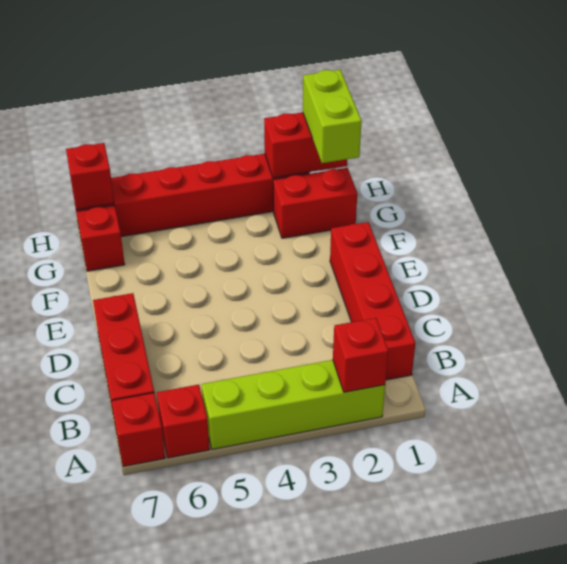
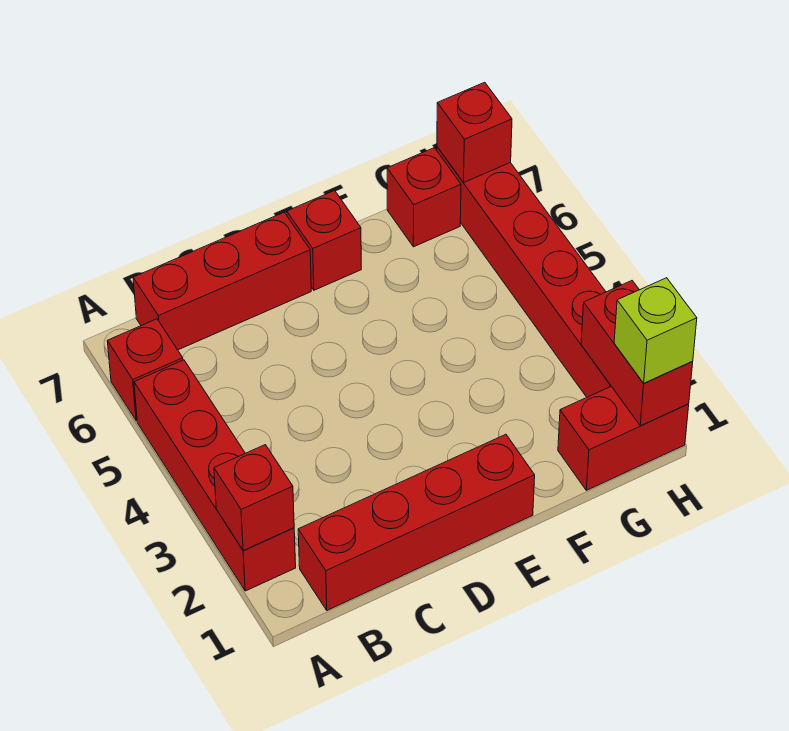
lime 1x4 brick [201,360,385,450] -> red 1x4 brick [134,360,296,591]
red 1x1 brick [112,393,165,467] -> red 1x1 brick moved to [287,191,361,290]
red 1x2 brick [273,168,357,238] -> red 1x2 brick turned to [558,386,689,490]
lime 1x2 brick [303,70,362,163] -> lime 1x1 brick [614,278,697,383]

